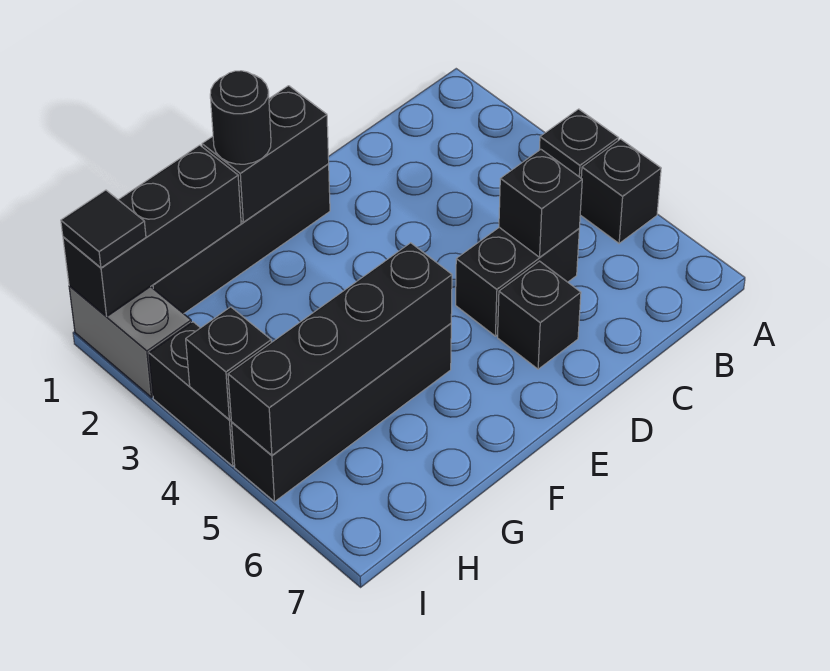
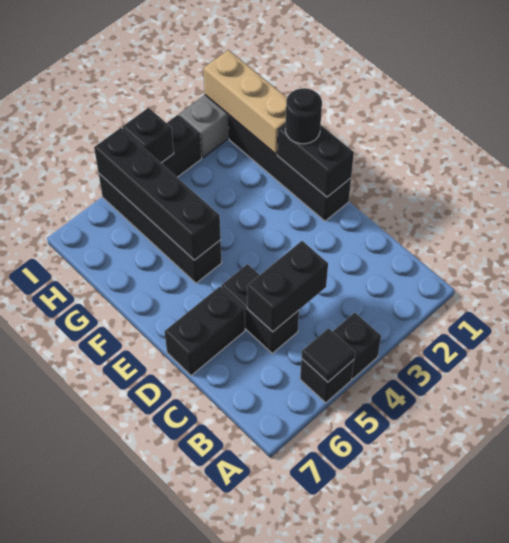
black 1x1 brick [499,150,582,257] -> black 1x2 brick [247,241,328,332]
black 1x1 brick [498,261,581,369] -> black 1x2 brick [164,287,245,376]
black 1x3 brick [63,145,241,317] -> tan 1x3 brick [203,50,287,154]
black 1x1 tile [61,190,146,268] -> black 1x1 tile moved to [301,328,355,382]

